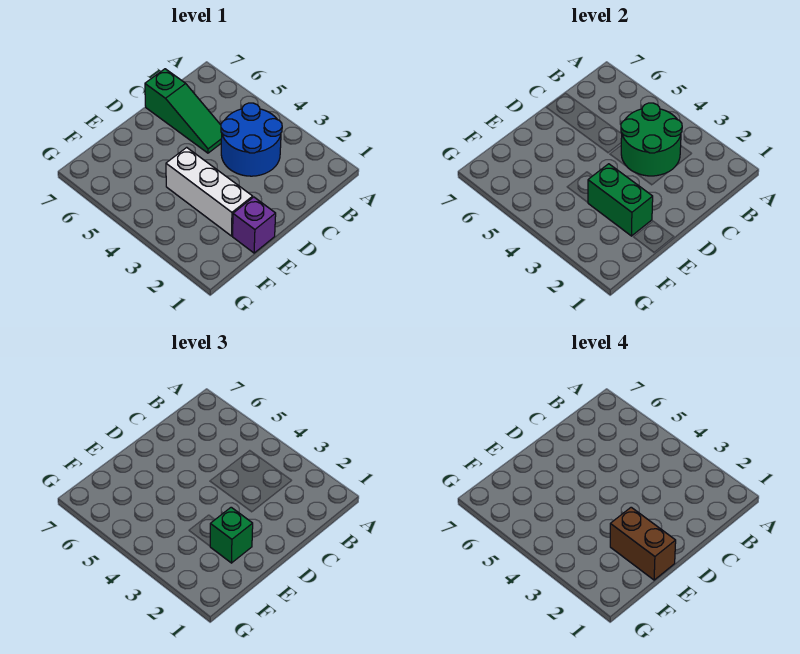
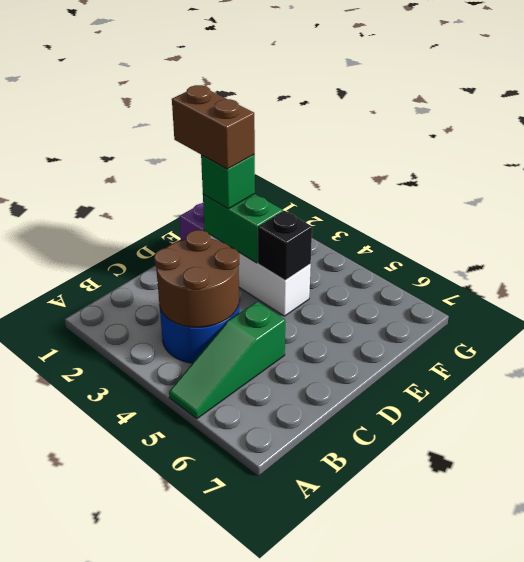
green 2x2 round brick [621,103,682,176] -> brown 2x2 round brick [154,230,239,327]
green 1x3 slope [145,69,222,153] -> green 1x3 slope turned to [169,302,285,419]
none -> black 1x1 brick [258,211,312,280]

